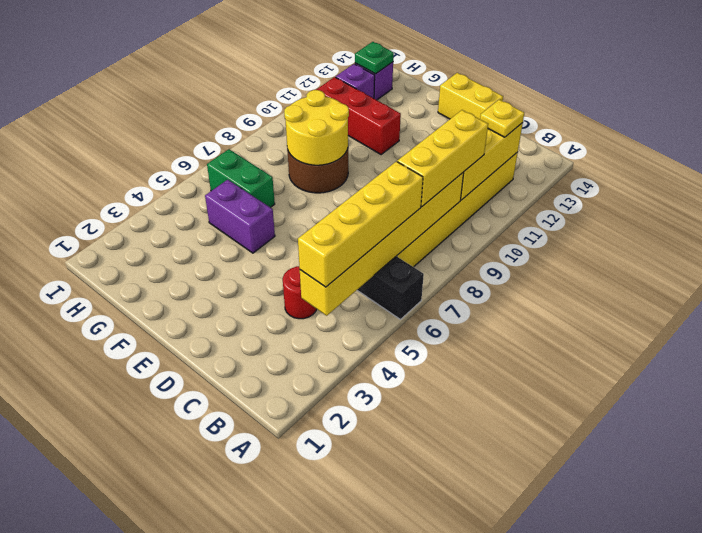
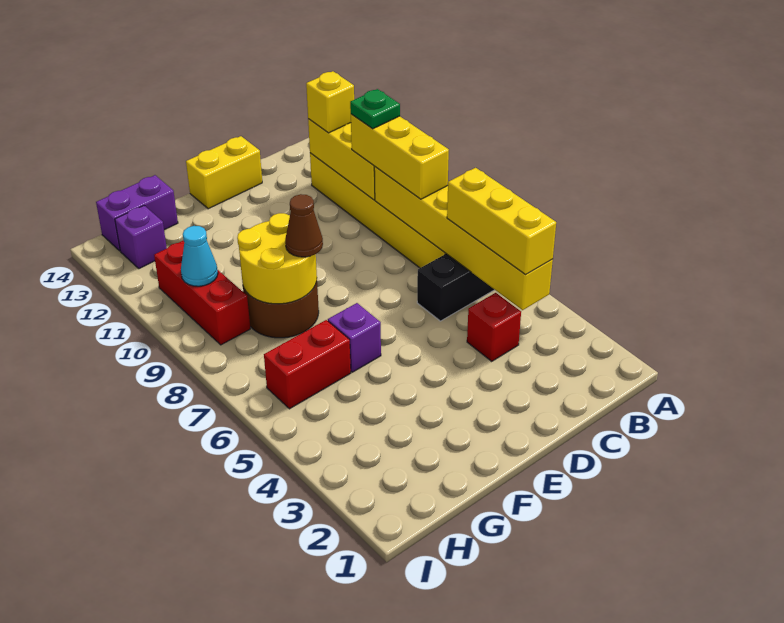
yellow 1x4 brick [298,161,423,287] -> yellow 1x3 brick [447,168,556,274]
yellow 1x1 plate [480,99,524,137] -> yellow 1x1 brick [306,71,354,133]
red 1x1 round brick [283,266,317,319] -> red 1x1 brick [467,293,521,361]
purple 1x2 brick [205,180,275,253] -> purple 1x2 brick moved to [96,175,178,251]
none -> brown 1x1 cone [285,194,323,257]
red 1x3 brick [316,77,401,155] -> red 1x3 brick turned to [154,240,250,345]
green 1x2 brick [207,149,275,207] -> red 1x2 brick [264,320,351,409]
none -> cyan 1x1 cone [181,226,218,286]
purple 1x1 brick [336,64,375,98] -> purple 1x1 brick moved to [328,303,381,372]
green 1x1 plate [355,42,394,74] -> green 1x1 plate moved to [350,89,400,129]

